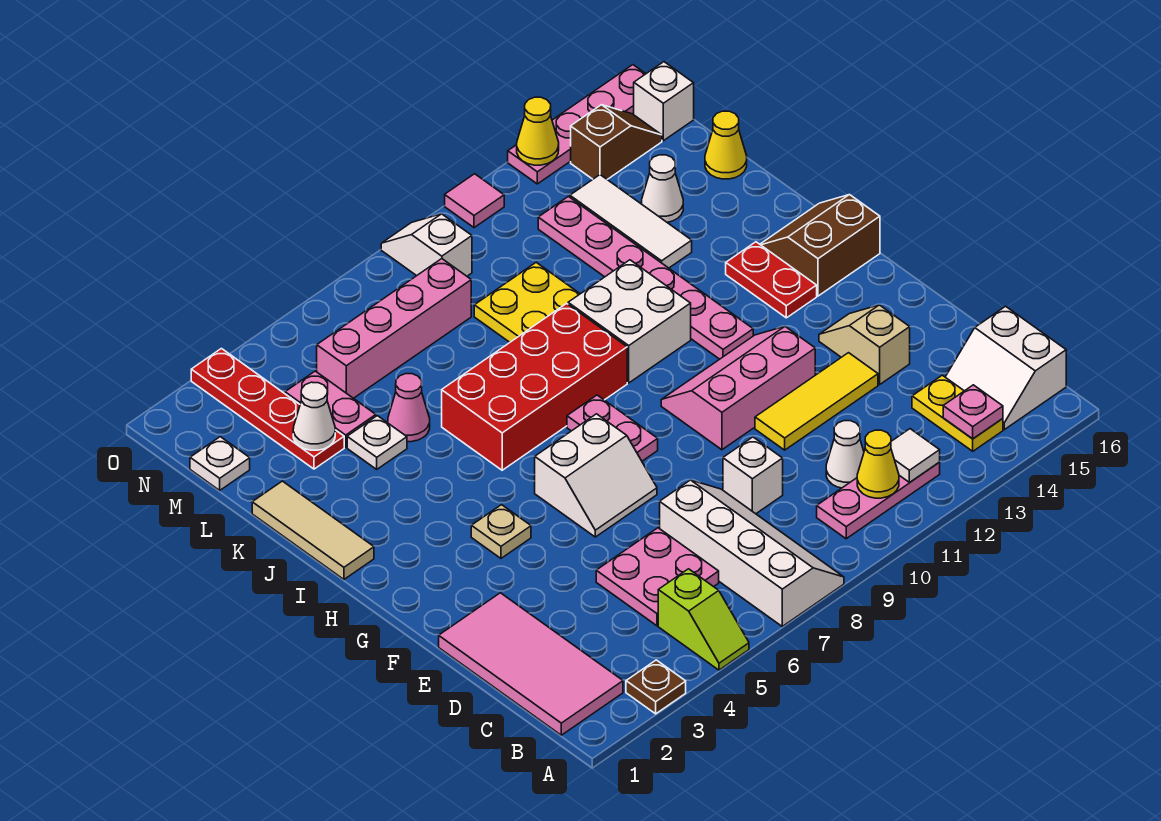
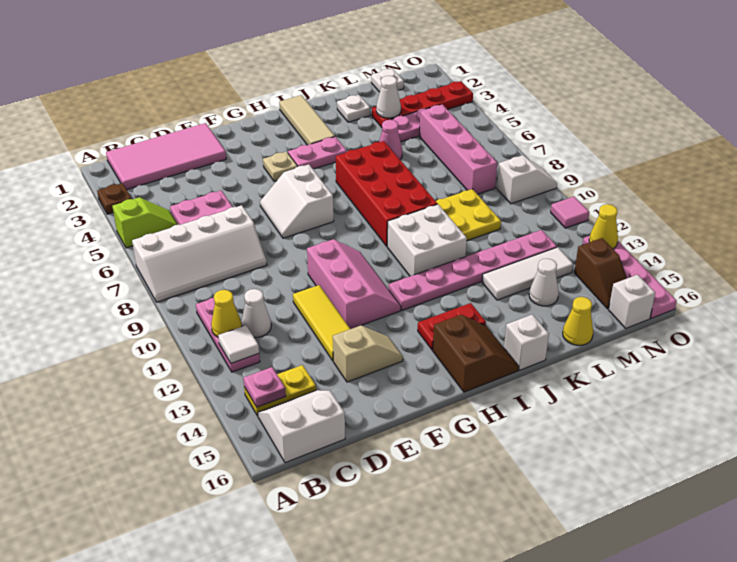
lime 1x2 slope [658,569,749,670] -> lime 1x2 slope turned to [113,197,178,248]
white 1x1 brick [723,437,783,514] -> white 1x1 brick moved to [504,314,549,370]
pink 1x2 plate [567,395,658,461] -> pink 1x2 plate moved to [288,137,347,169]
tan 1x3 tile [252,481,374,579] -> tan 1x3 tile turned to [279,95,335,145]
white 1x1 plate [347,416,407,469] -> white 1x1 plate moved to [337,95,370,122]

